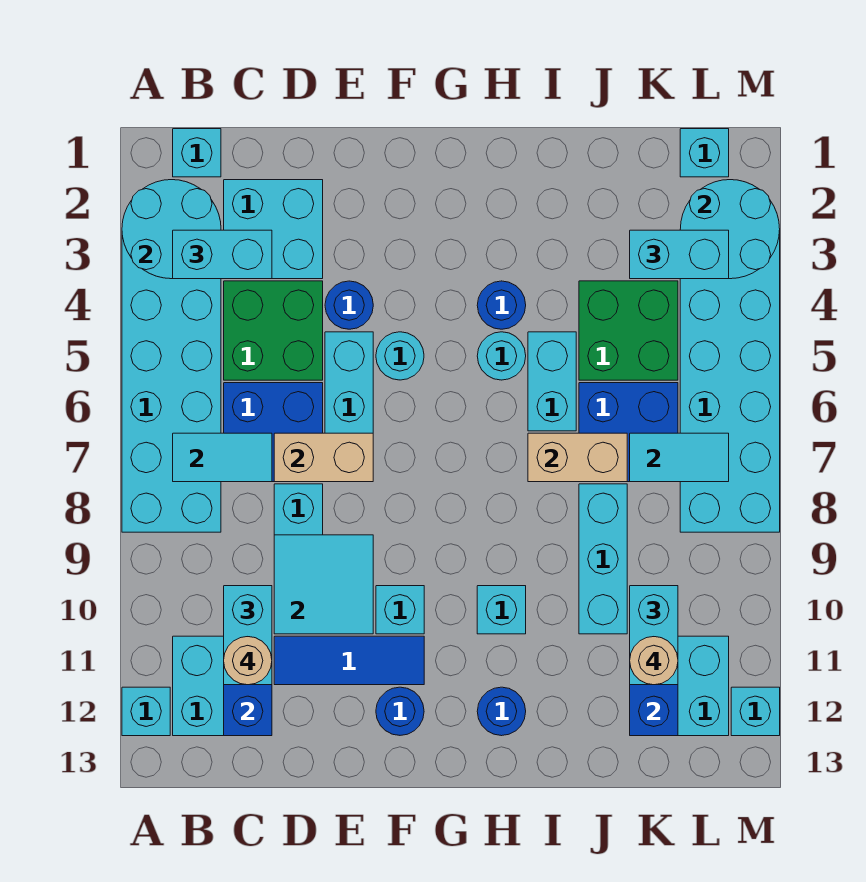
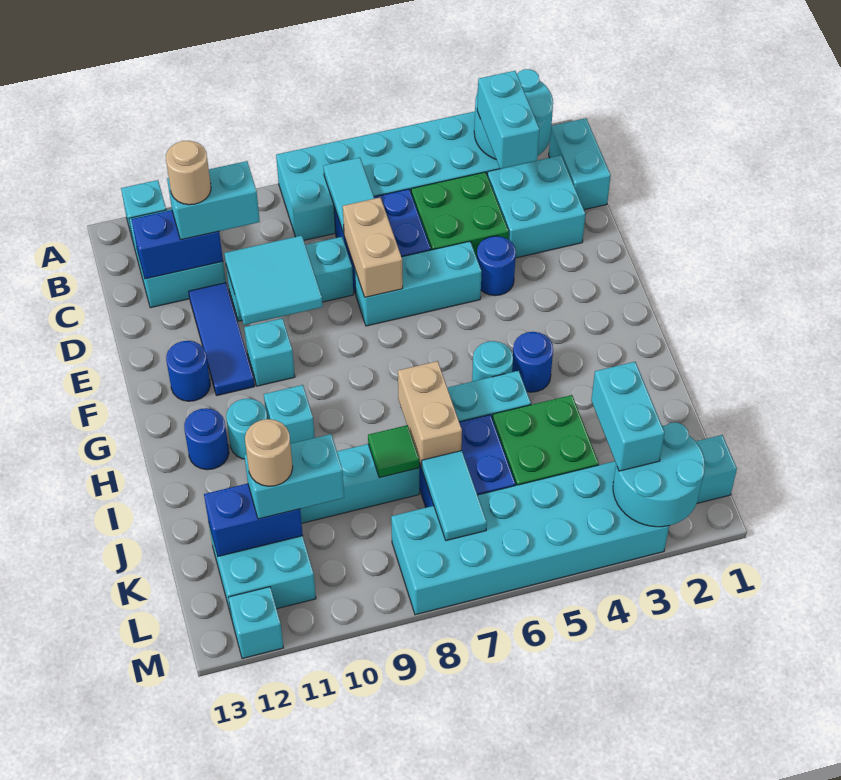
cyan 1x1 brick [173,129,221,177] -> cyan 1x2 brick [549,118,611,210]
cyan 1x1 round brick [376,332,424,380] -> cyan 1x1 round brick moved to [226,399,267,459]
none -> green 1x1 tile [368,425,419,478]

